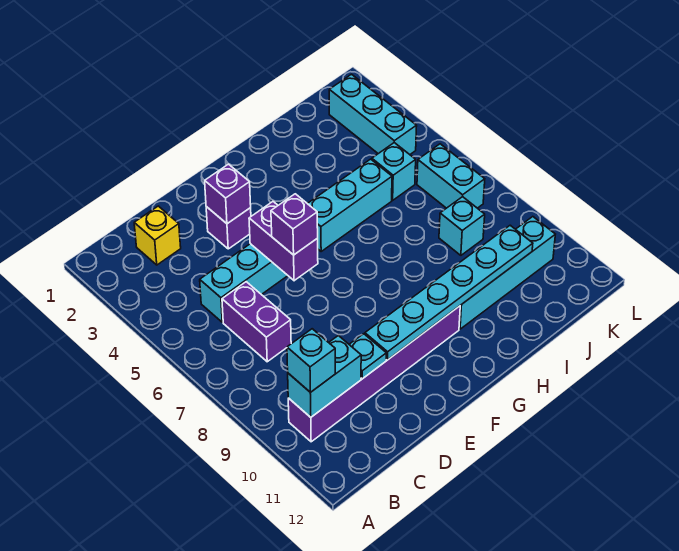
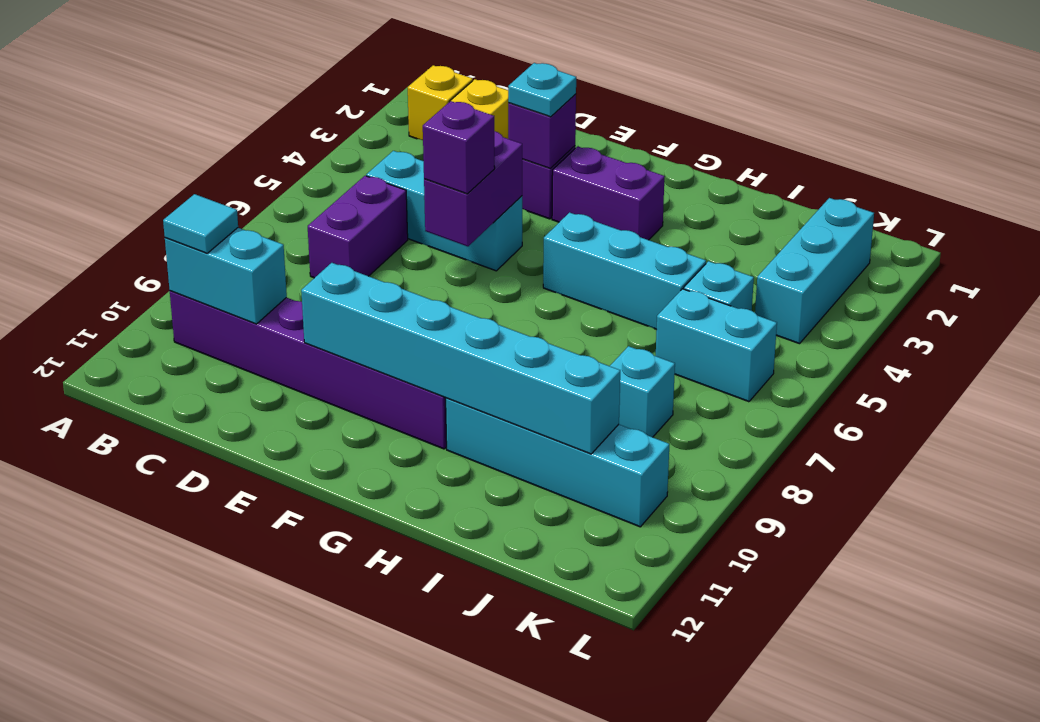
none -> yellow 1x1 brick [408,65,473,140]
cyan 1x1 brick [287,329,335,392] -> cyan 1x1 tile [163,194,238,253]
cyan 1x1 plate [349,334,386,379] -> cyan 1x1 plate moved to [508,63,576,117]
cyan 1x6 plate [365,225,533,360] -> cyan 1x6 brick [301,263,620,454]
none -> purple 1x2 brick [552,146,665,240]
cyan 1x2 brick [417,144,485,208] -> cyan 1x2 brick turned to [656,289,777,402]

